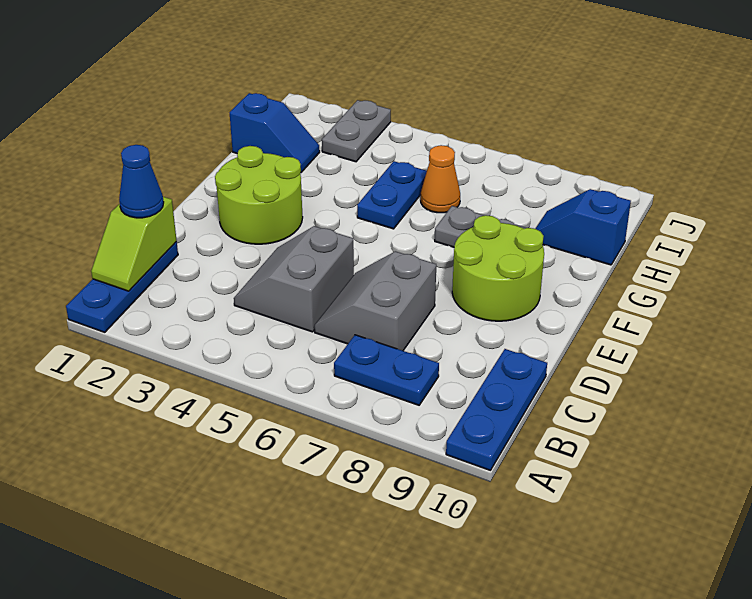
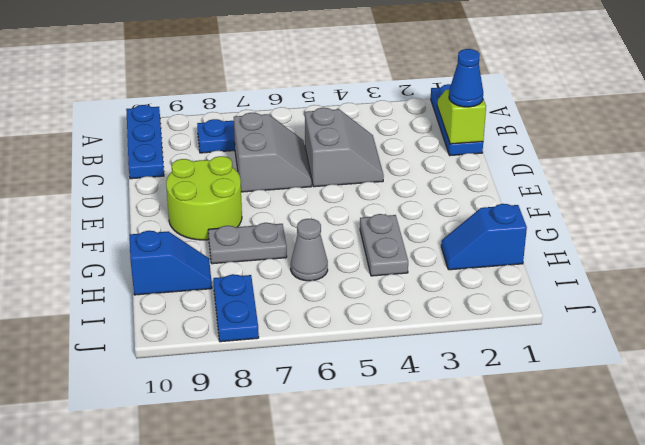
lime 2x2 round brick [215,146,303,244] -> none
blue 1x2 plate [357,161,427,229] -> blue 1x2 plate moved to [213,274,259,342]
orange 1x1 cone [421,145,460,213] -> grey 1x1 cone [291,219,328,281]
grey 1x2 plate [322,100,391,162] -> grey 1x2 plate moved to [360,214,408,276]

